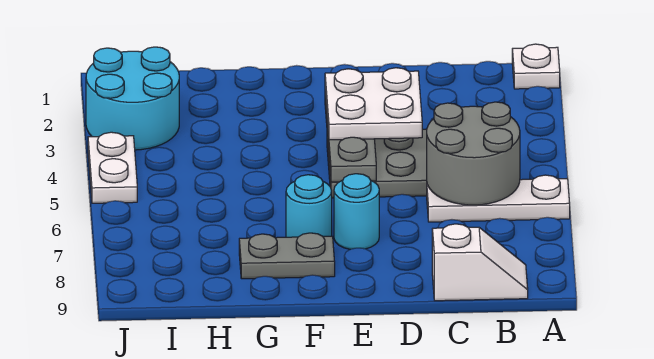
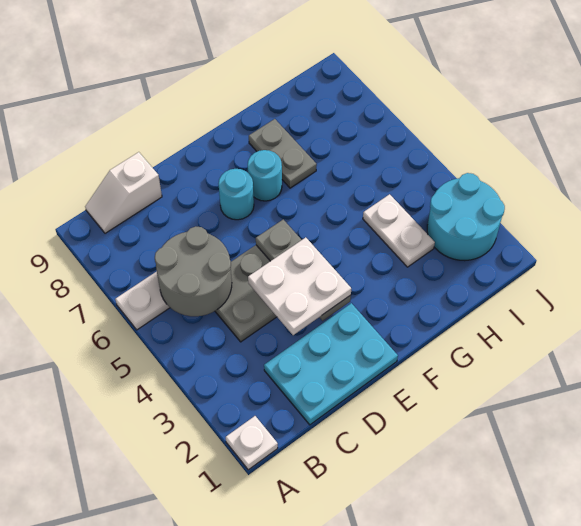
none -> cyan 2x3 plate [264,303,398,425]
grey 1x2 plate [239,233,335,279] -> grey 1x2 plate turned to [249,119,317,188]
white 1x2 plate [88,132,137,203] -> white 1x2 plate moved to [363,194,435,267]

